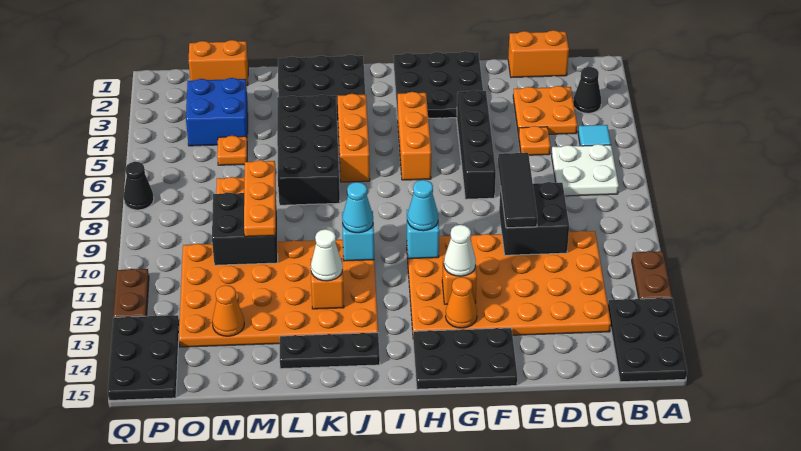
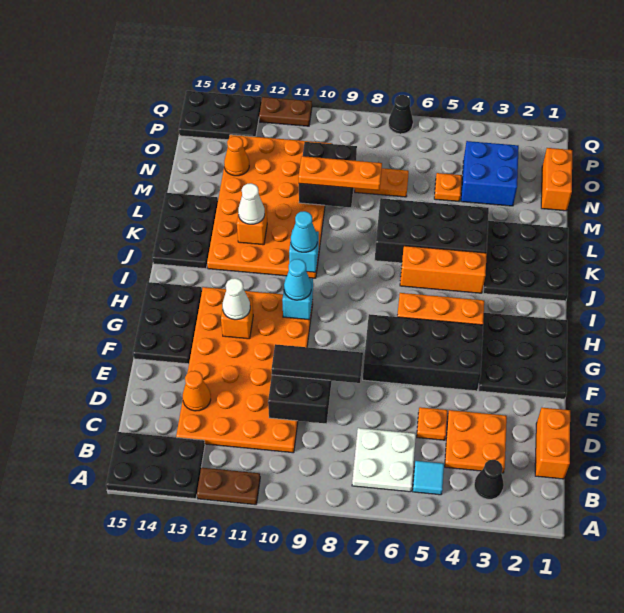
black 1x4 brick [457,90,496,199] -> black 2x4 brick [363,314,483,391]
orange 1x1 cone [446,277,477,328] -> orange 1x1 cone moved to [183,371,211,411]
black 1x3 plate [280,333,380,369] -> black 2x3 plate [152,193,218,269]

